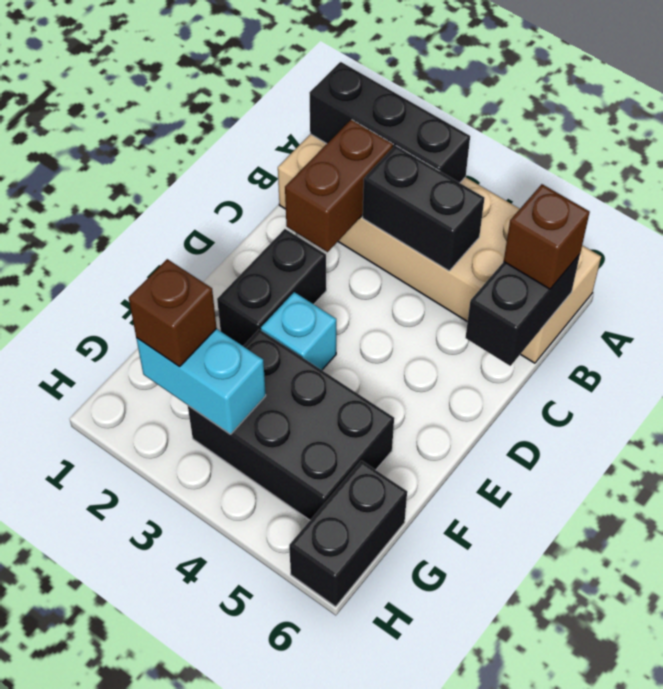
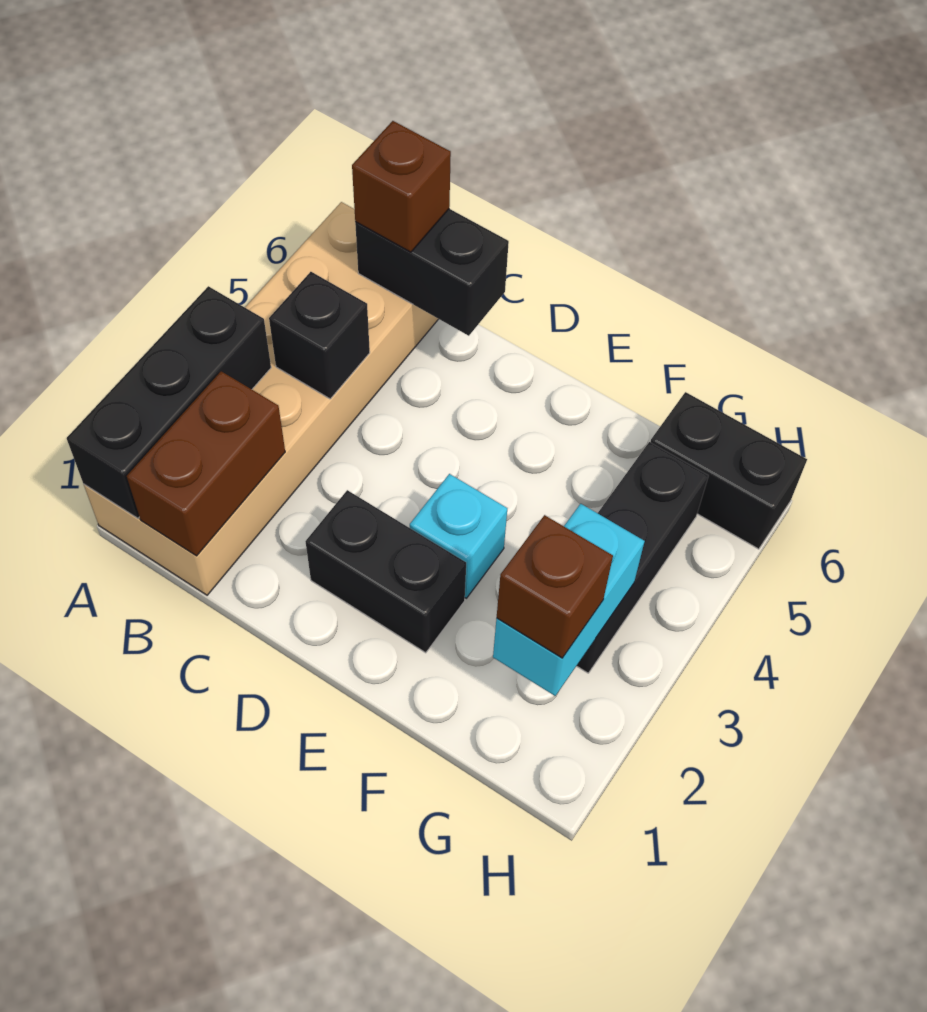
brown 1x2 brick [285,120,393,252] -> brown 1x2 brick turned to [127,371,285,556]
black 1x2 brick [363,145,484,271] -> black 1x1 brick [269,272,370,399]
black 2x3 brick [188,329,394,520] -> black 1x3 brick [577,442,709,673]

